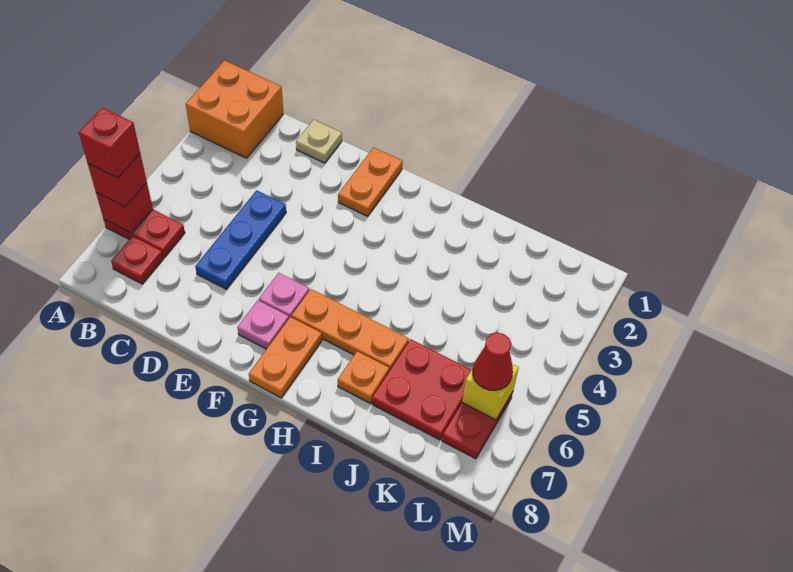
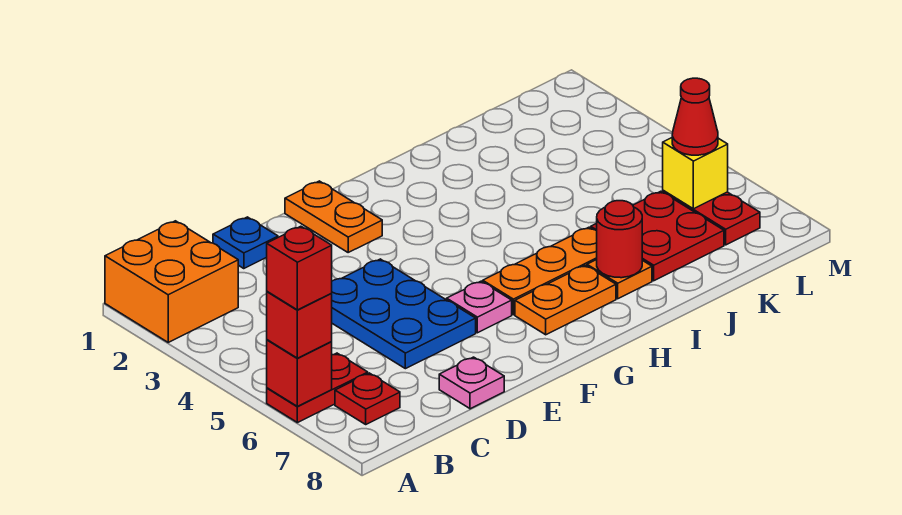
tan 1x1 plate [296,120,342,163] -> blue 1x1 plate [213,217,278,269]
blue 1x3 plate [195,190,286,289] -> blue 2x3 plate [331,259,476,369]
pink 1x1 plate [238,300,289,349] -> pink 1x1 plate moved to [439,357,504,409]
orange 1x2 plate [249,317,322,398] -> orange 1x2 plate turned to [515,265,616,335]
none -> red 1x1 round brick [597,201,642,278]

